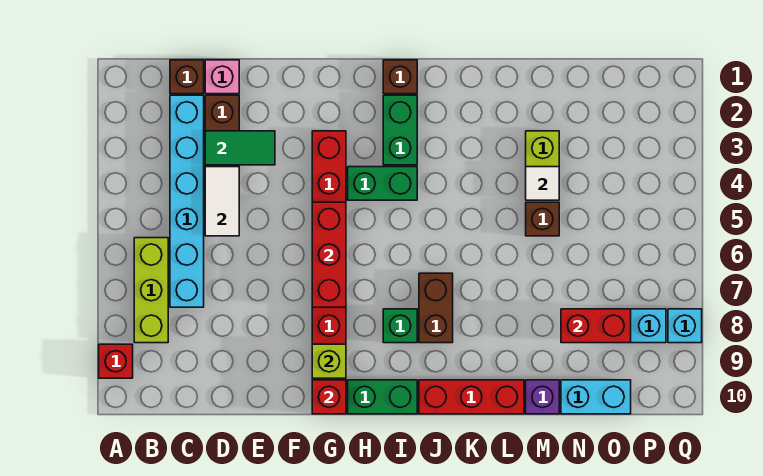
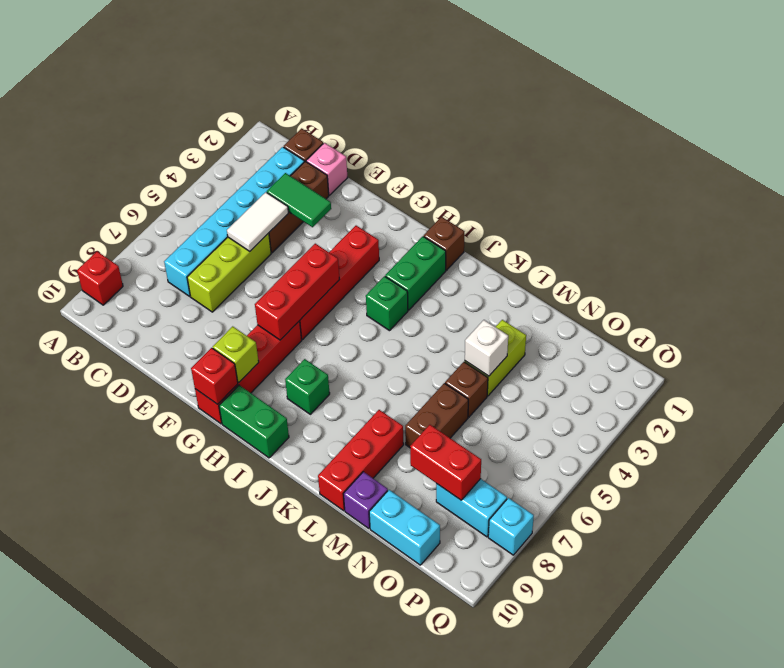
lime 1x3 brick [134,238,168,343] -> lime 1x3 brick moved to [187,233,271,312]
green 1x2 brick [348,167,417,200] -> green 1x1 brick [366,276,408,331]
brown 1x2 brick [419,273,453,343] -> brown 1x2 brick moved to [405,383,468,447]
red 1x3 brick [419,380,524,414] -> red 1x3 brick turned to [318,410,404,511]
white 1x1 tile [526,167,559,200] -> white 1x1 brick [465,320,508,376]

